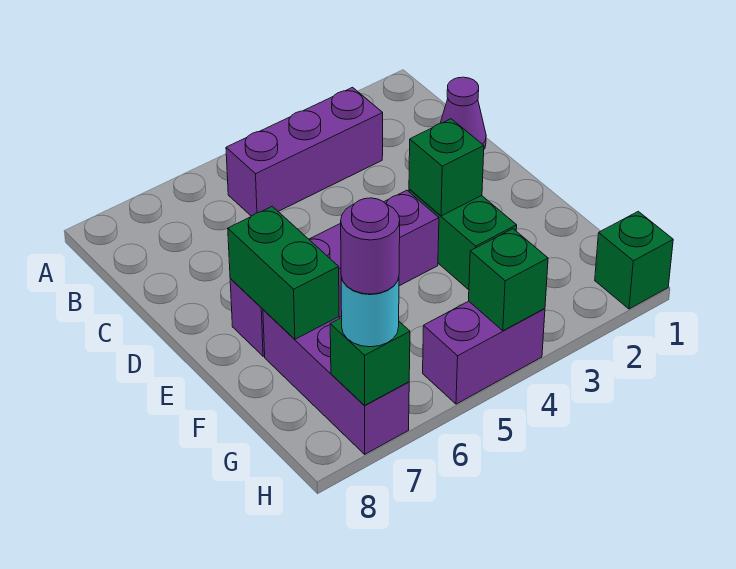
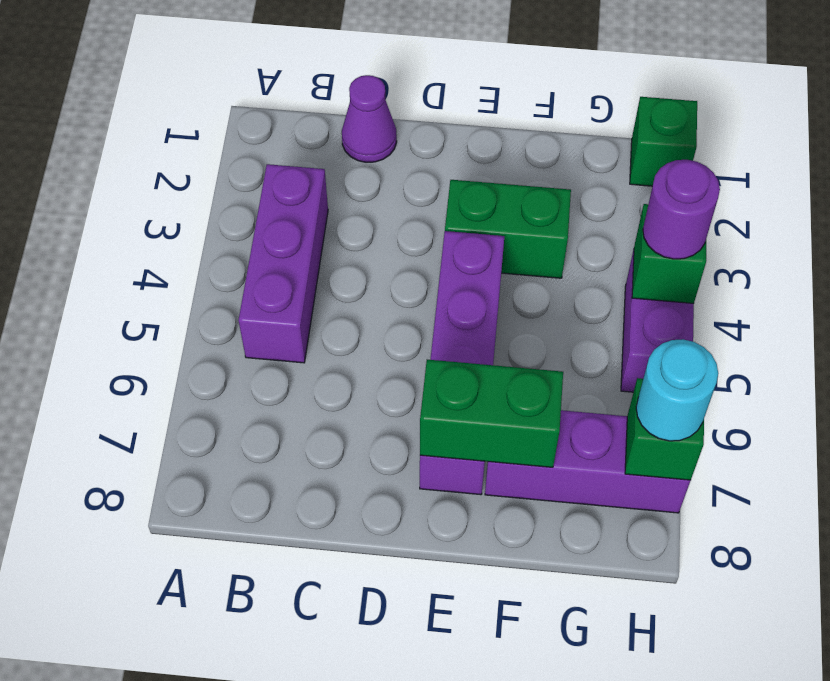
green 1x1 brick [409,119,484,216] -> none
purple 1x1 round brick [341,198,400,294] -> purple 1x1 round brick moved to [643,160,720,259]

